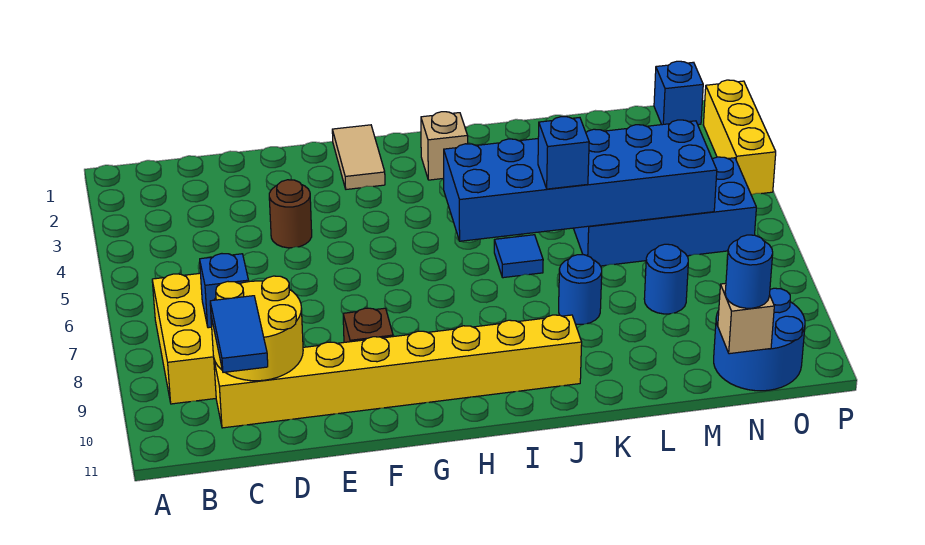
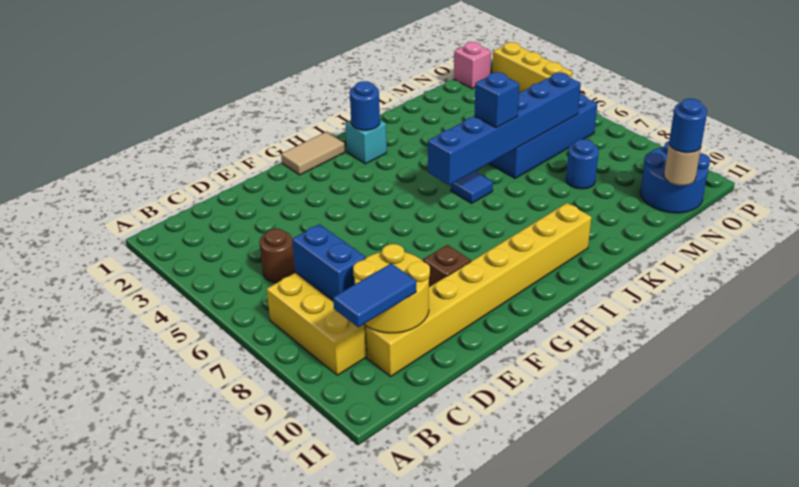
blue 1x1 brick [200,254,249,328] -> blue 1x2 brick [292,224,365,300]
blue 1x2 tile [210,296,268,372] -> blue 1x2 tile turned to [333,263,416,327]
brown 1x1 round brick [269,180,312,248] -> brown 1x1 round brick moved to [259,229,295,283]
tan 1x2 tile [332,125,385,189] -> tan 1x2 tile turned to [281,132,345,175]
tan 1x1 brick [421,112,468,180] -> cyan 1x1 brick [345,120,387,164]
blue 2x6 brick [444,120,717,241] -> blue 1x6 brick [428,73,581,185]
blue 1x1 round brick [559,255,602,324] -> blue 1x1 round brick moved to [350,81,380,130]
tan 1x1 brick [718,283,774,354] -> tan 1x1 round brick [664,144,701,185]
blue 1x1 brick [654,61,703,125] -> pink 1x1 brick [454,42,491,89]

